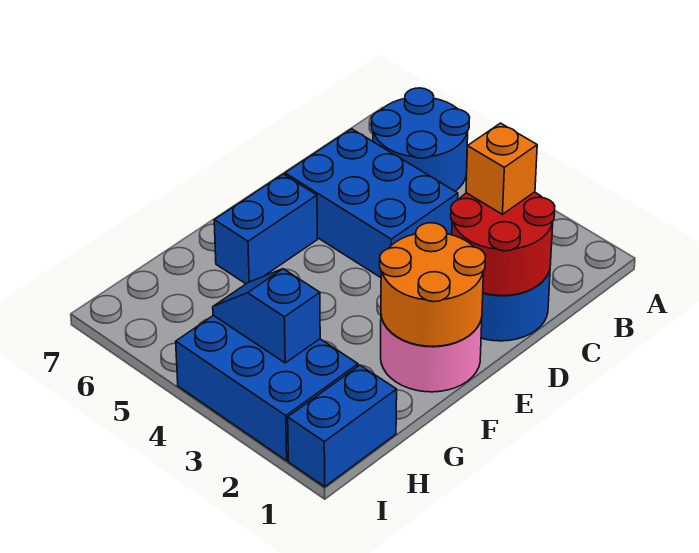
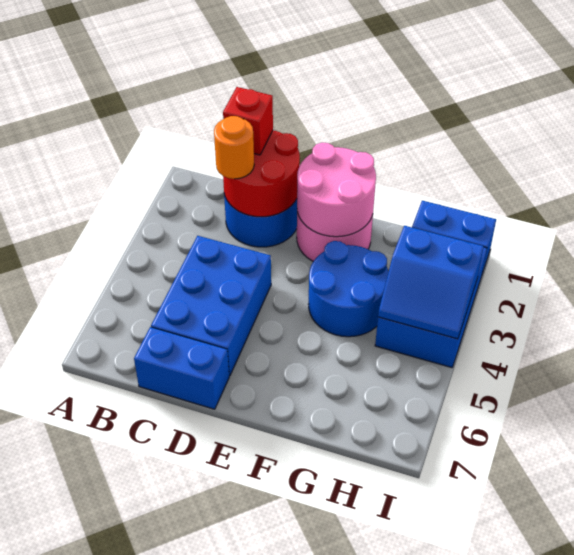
blue 2x2 round brick [372,88,470,191] -> blue 2x2 round brick moved to [308,241,389,337]
none -> red 1x1 brick [223,87,273,155]
orange 1x1 brick [466,123,537,214] -> orange 1x1 round brick [214,116,254,179]
orange 2x2 round brick [380,223,486,346] -> pink 2x2 round brick [297,143,376,237]
blue 1x2 brick [214,174,317,284] -> blue 1x2 brick moved to [134,327,229,409]
blue 1x2 slope [213,269,320,363] -> blue 2x2 slope [378,226,484,339]

